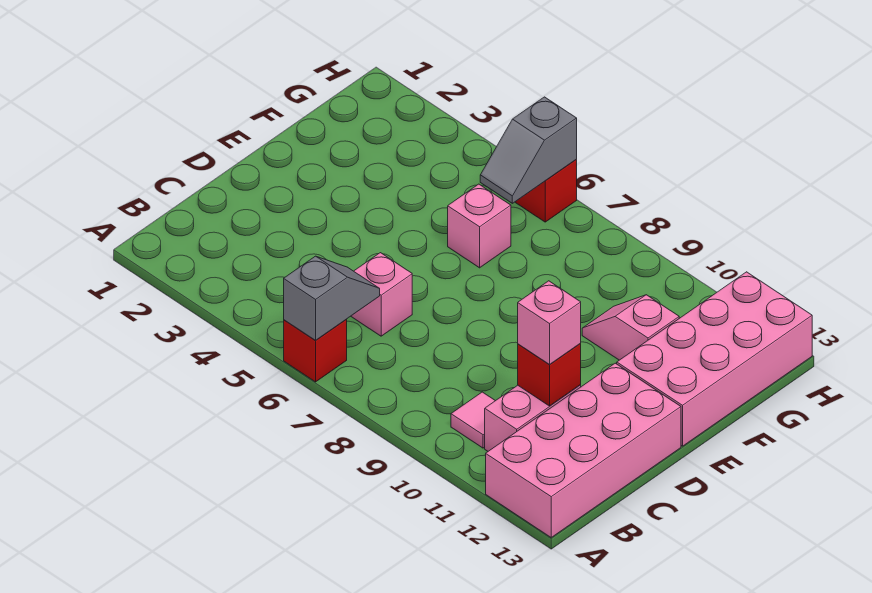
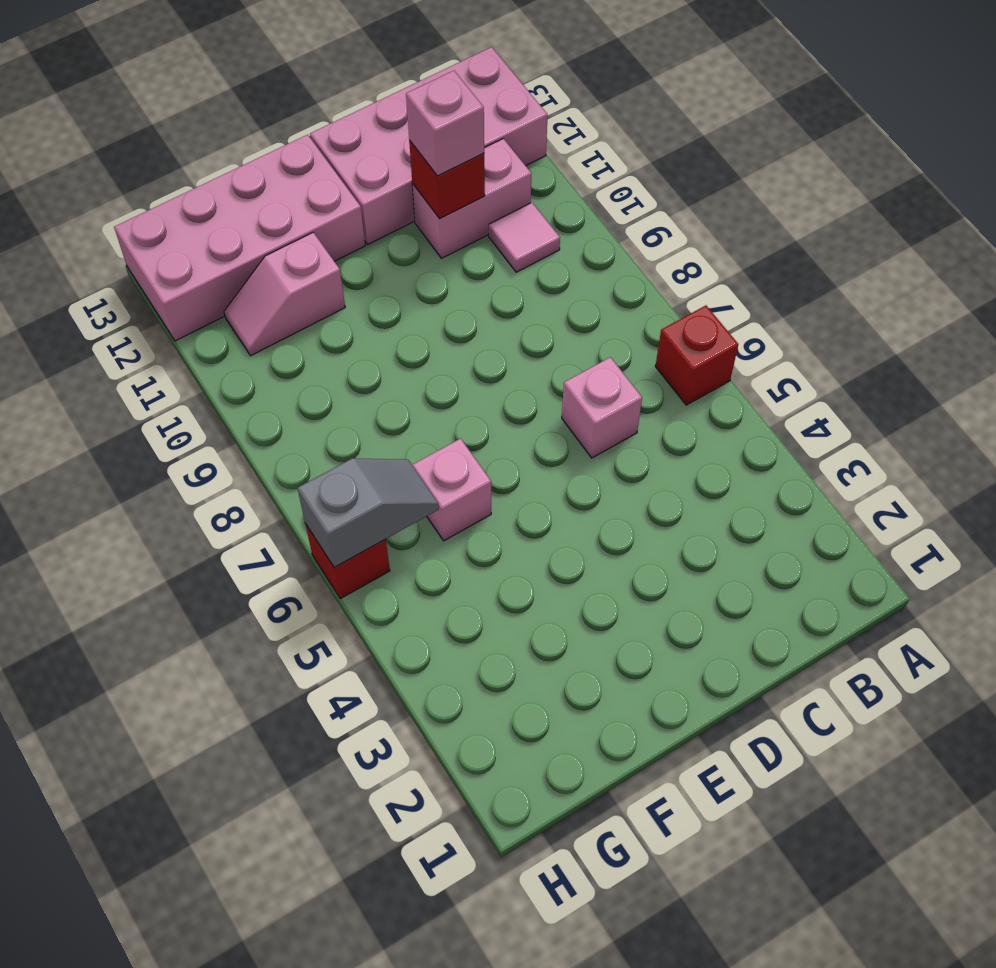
grey 1x2 slope [284,256,380,340] -> none
pink 1x2 slope [582,295,679,360] -> pink 1x2 slope turned to [224,232,345,356]

